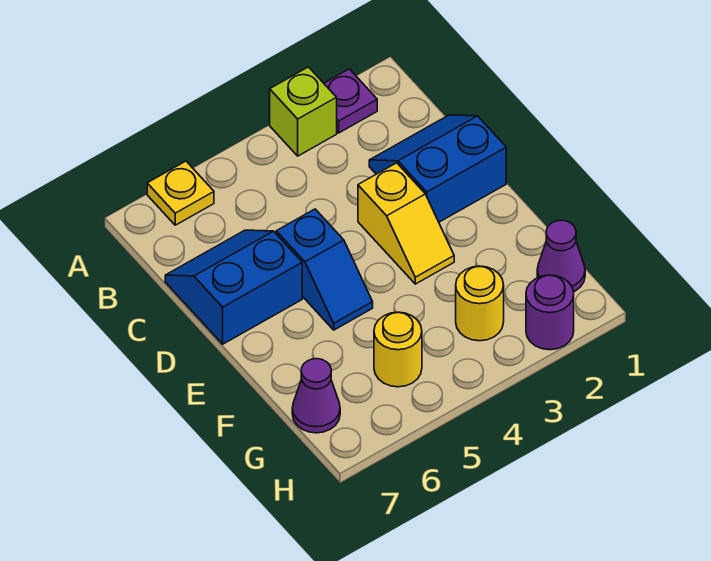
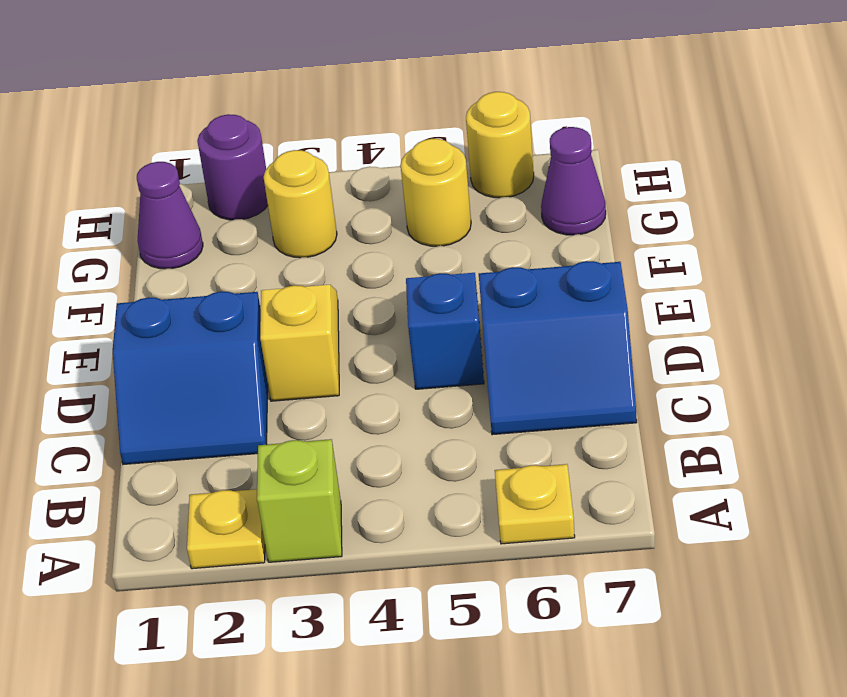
purple 1x1 plate [324,69,377,133] -> yellow 1x1 plate [187,489,265,569]
none -> yellow 1x1 round brick [466,92,534,198]

